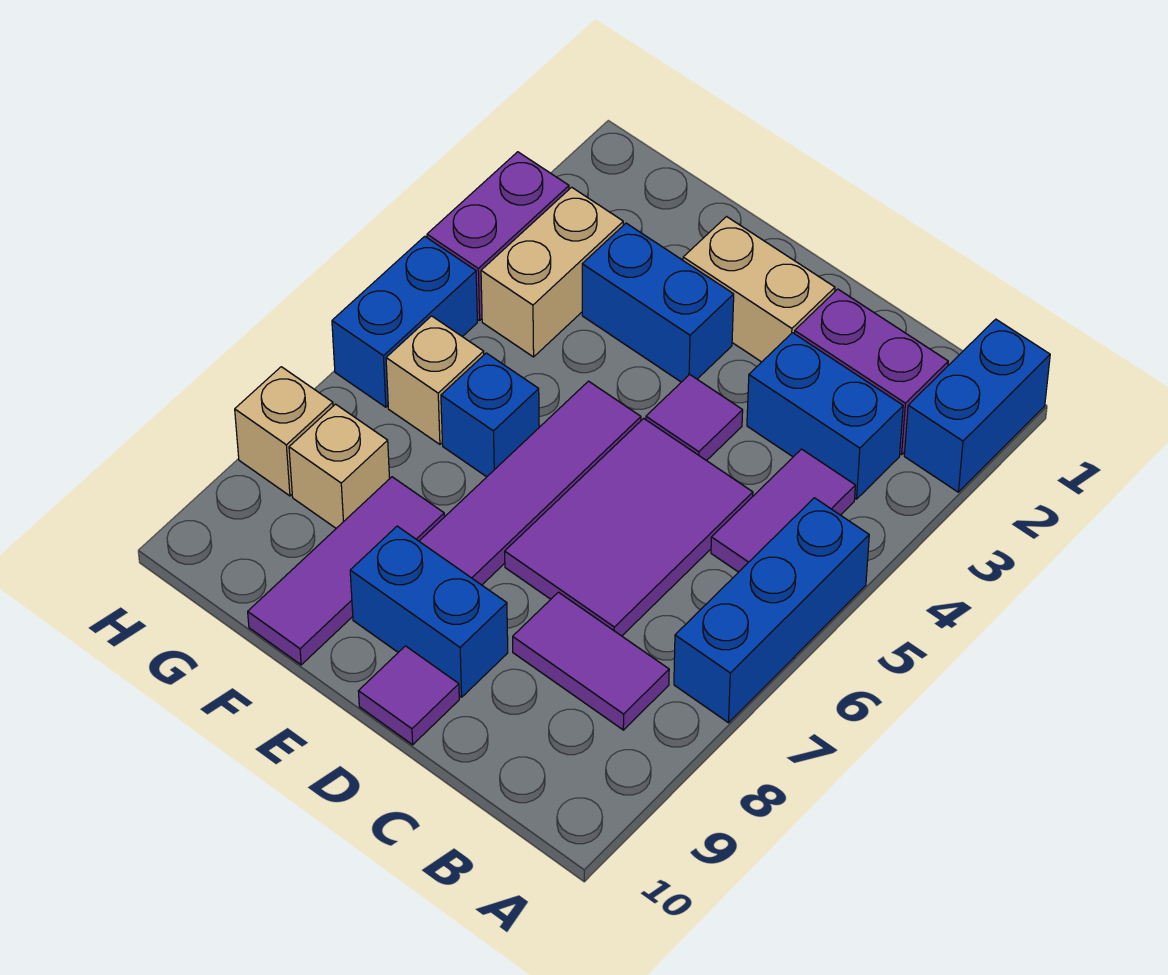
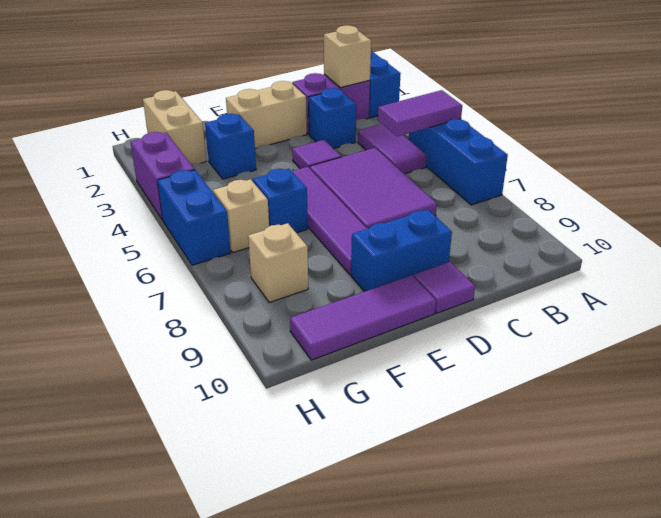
blue 1x2 brick [747,333,903,499] -> blue 1x1 brick [309,88,356,149]
purple 1x2 tile [513,592,669,730] -> purple 1x2 tile moved to [378,90,462,136]
blue 1x2 brick [582,223,734,382] -> blue 1x1 brick [205,114,256,179]
purple 1x3 tile [248,477,444,665] -> purple 1x3 tile turned to [290,275,436,360]
tan 1x2 brick [481,187,623,357] -> tan 1x2 brick moved to [143,90,206,164]
tan 1x1 brick [235,367,333,496] -> tan 1x1 brick moved to [324,25,371,88]

